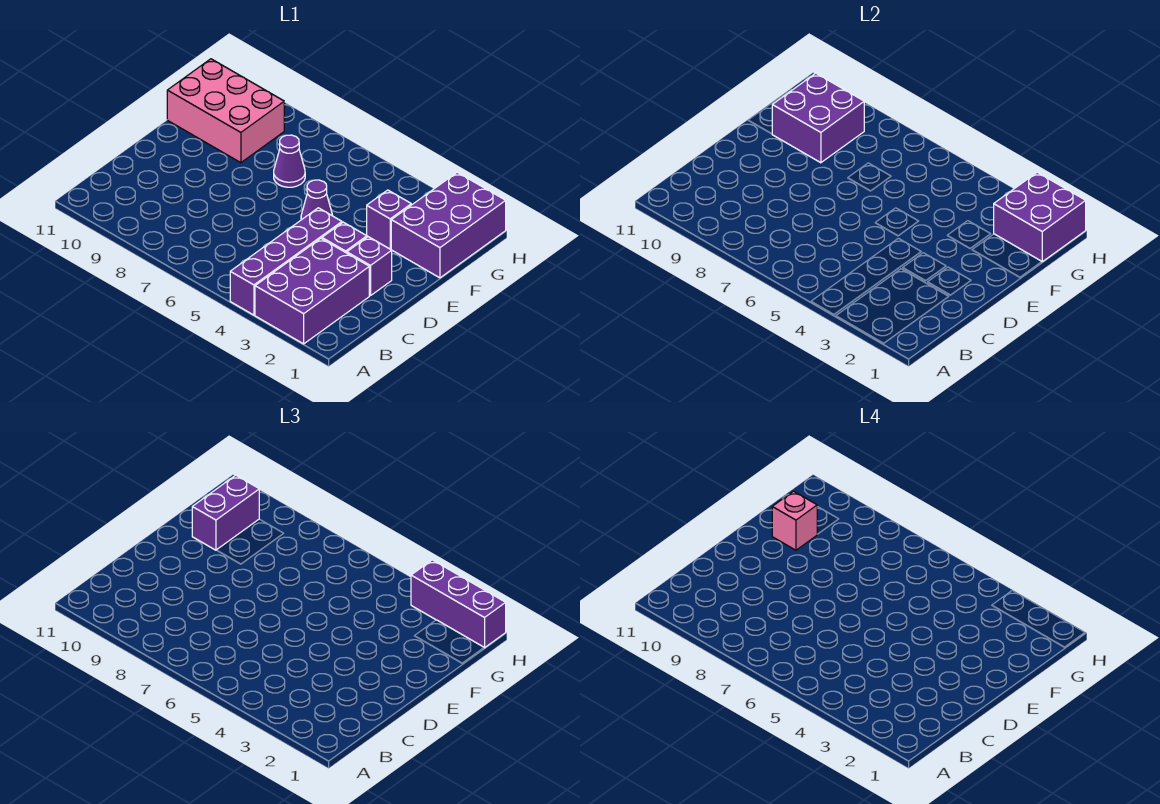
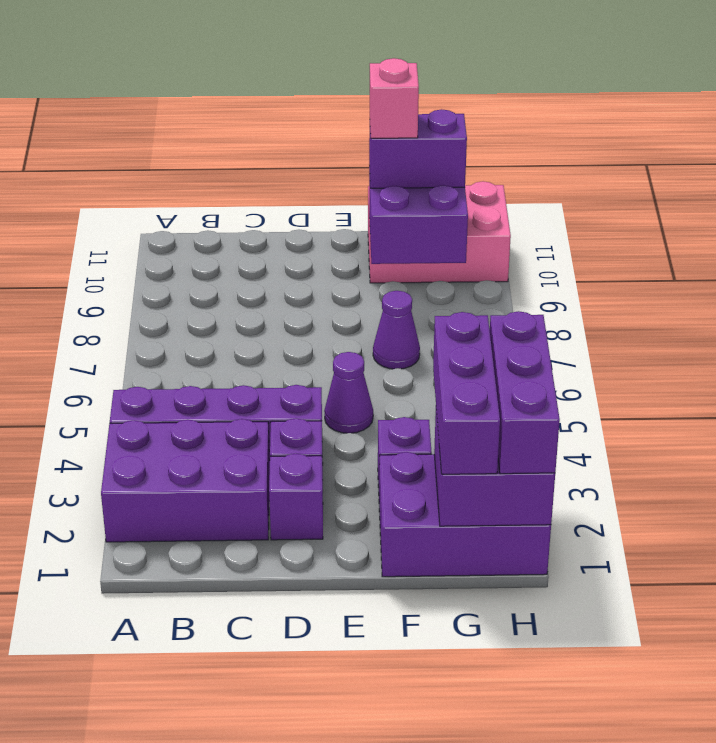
pink 2x3 brick [167,59,284,163] -> pink 2x3 brick turned to [368,181,511,283]
none -> purple 1x3 brick [433,312,500,474]

